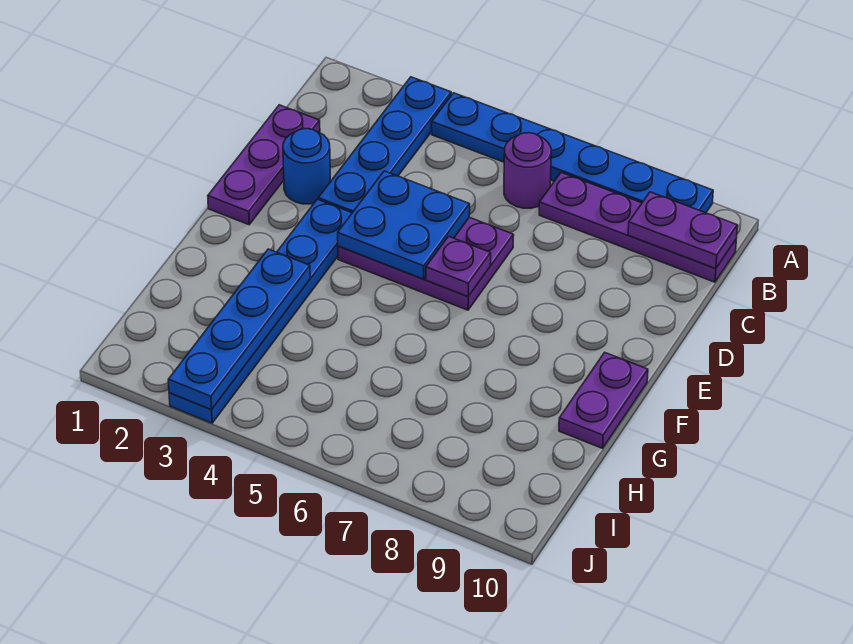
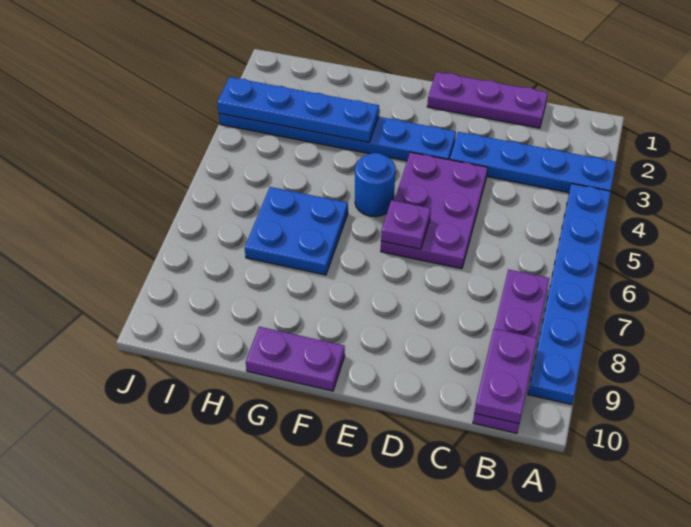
purple 1x1 round brick [504,133,551,208] -> none
blue 1x1 round brick [283,129,331,204] -> blue 1x1 round brick moved to [355,153,396,217]
blue 2x2 plate [338,171,470,279] -> blue 2x2 plate moved to [245,187,348,275]

